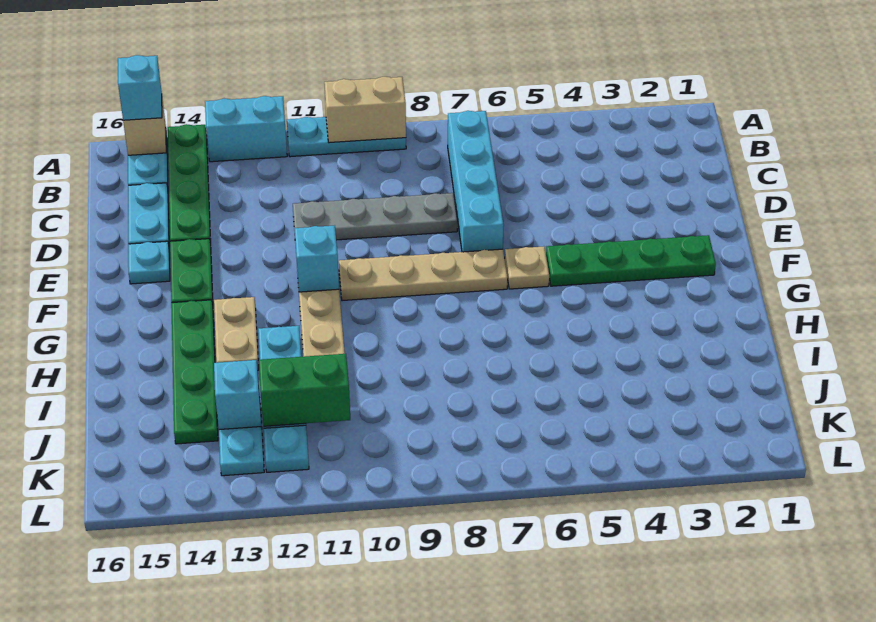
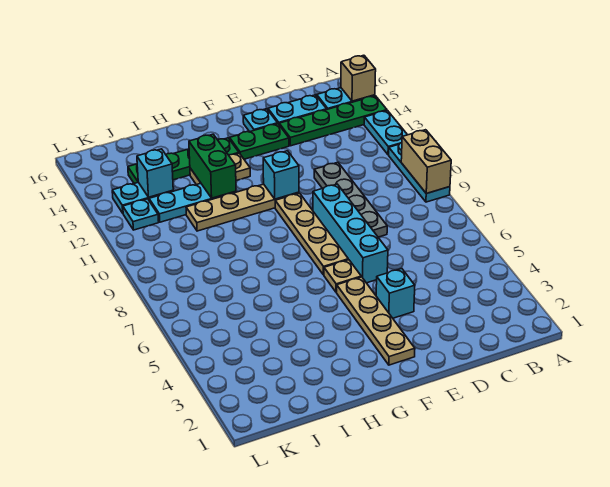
cyan 1x2 brick [205,96,287,162] -> cyan 1x2 plate [364,111,407,155]
cyan 1x1 brick [118,55,162,121] -> cyan 1x1 brick moved to [376,269,415,318]
cyan 1x4 brick [448,111,504,252] -> cyan 1x4 brick turned to [313,184,388,283]
green 1x4 plate [546,235,716,286] -> tan 1x4 plate [337,277,415,365]
green 1x2 brick [259,354,350,426] -> green 1x2 brick moved to [189,134,236,198]

